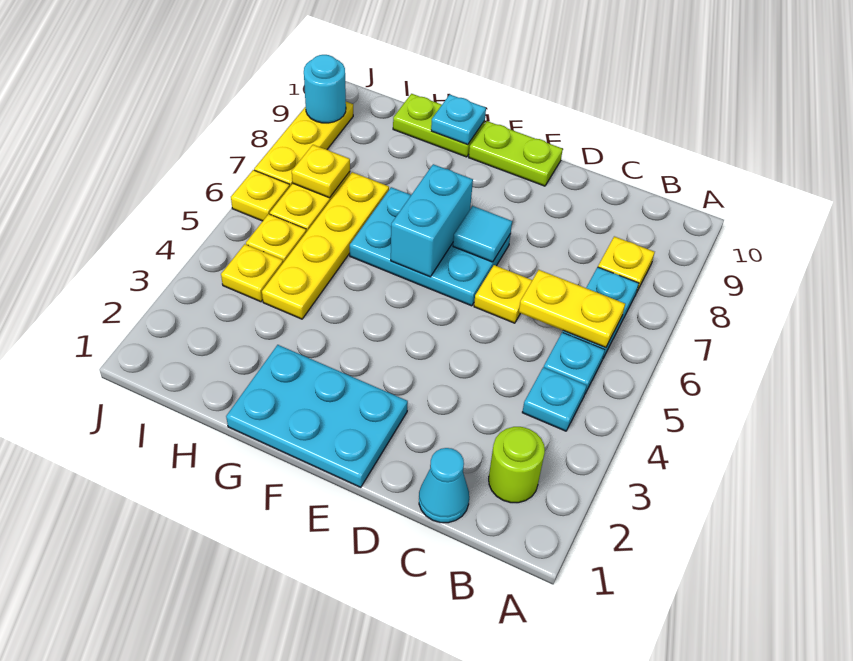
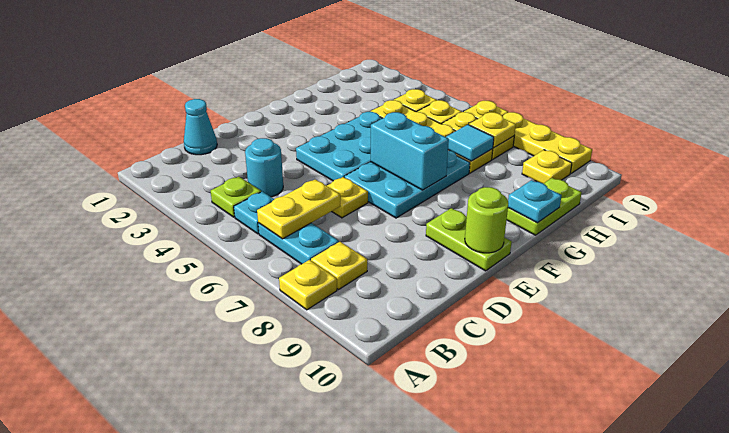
none -> yellow 1x1 plate [279,260,337,310]
lime 1x1 round brick [489,427,545,503] -> lime 1x1 round brick moved to [465,187,508,253]
cyan 1x1 plate [522,367,587,431] -> lime 1x1 plate [211,177,261,217]
cyan 2x3 plate [226,345,408,487] -> cyan 2x3 plate moved to [296,112,383,181]
cyan 1x1 tile [453,206,512,262] -> cyan 1x1 tile moved to [446,125,494,161]
lime 1x2 plate [469,121,563,186] -> lime 1x2 plate turned to [426,208,512,271]
none -> yellow 1x1 plate [522,150,572,183]
cyan 1x1 round brick [304,55,346,123] -> cyan 1x1 round brick moved to [245,138,283,197]

